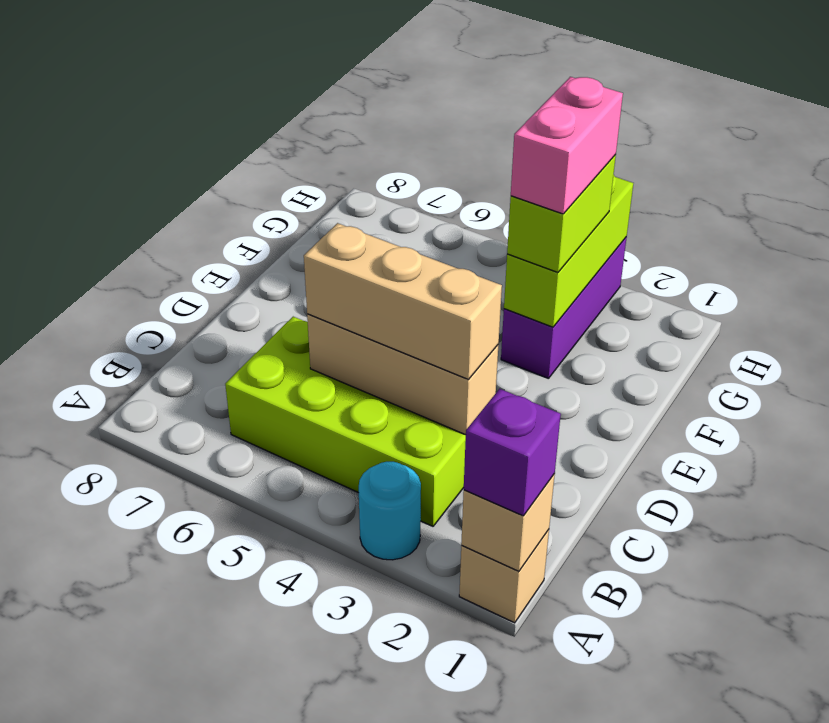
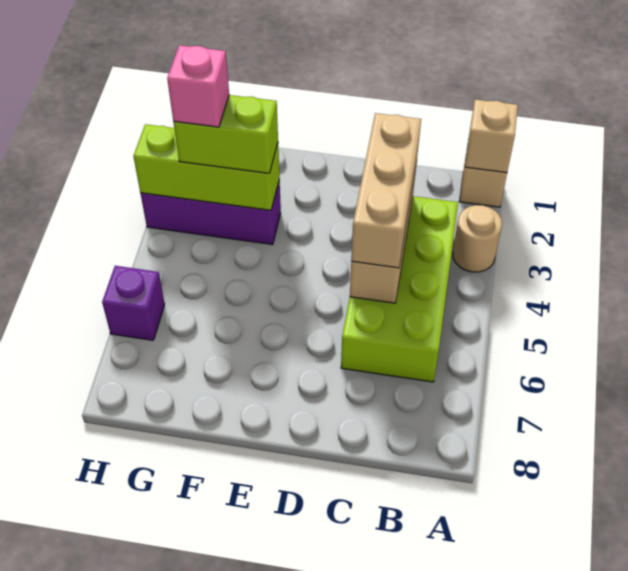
purple 1x1 brick [464,389,561,516] -> purple 1x1 brick moved to [102,266,165,340]
cyan 1x1 round brick [359,462,421,560] -> tan 1x1 round brick [453,205,502,272]
pink 1x2 brick [511,77,623,214] -> pink 1x1 brick [167,45,229,127]

